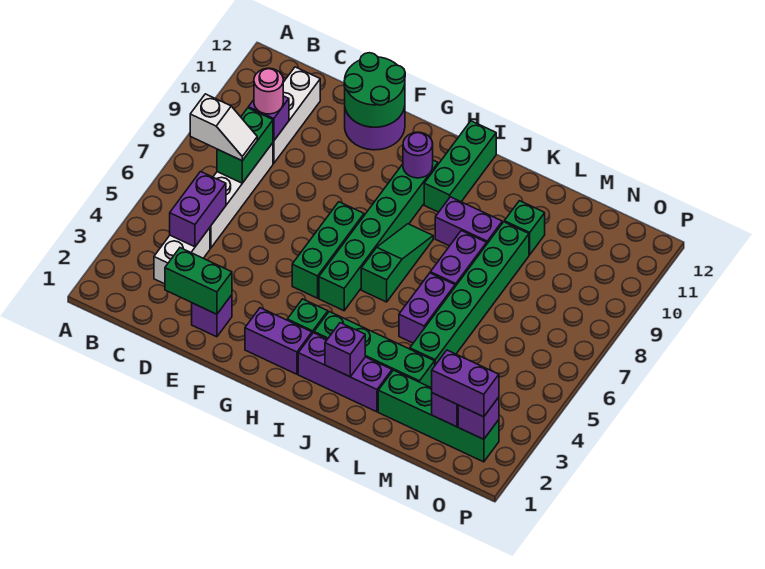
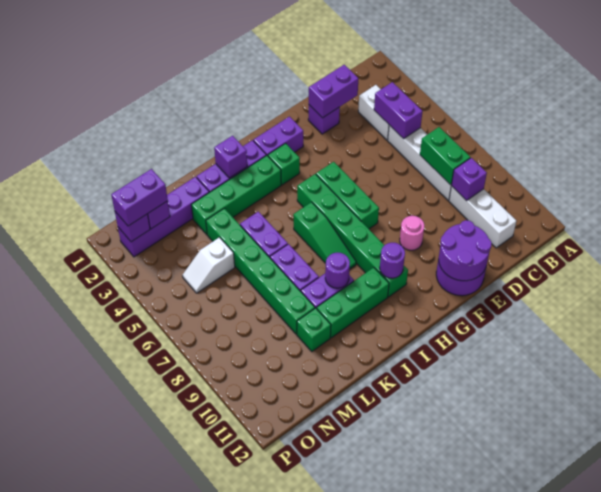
white 1x2 slope [190,94,257,161] -> white 1x2 slope moved to [182,237,235,293]
pink 1x1 round brick [254,68,283,114] -> pink 1x1 round brick moved to [400,216,424,250]
green 1x2 brick [165,248,232,314] -> purple 1x2 brick [309,65,359,118]
green 2x2 round brick [344,53,405,127] -> purple 2x2 round brick [439,220,492,281]
green 1x3 brick [424,121,496,212] -> green 1x3 brick turned to [317,267,389,338]
none -> purple 1x1 round brick [325,253,350,288]
green 1x4 brick [378,370,499,462] -> purple 1x4 brick [118,177,209,257]

